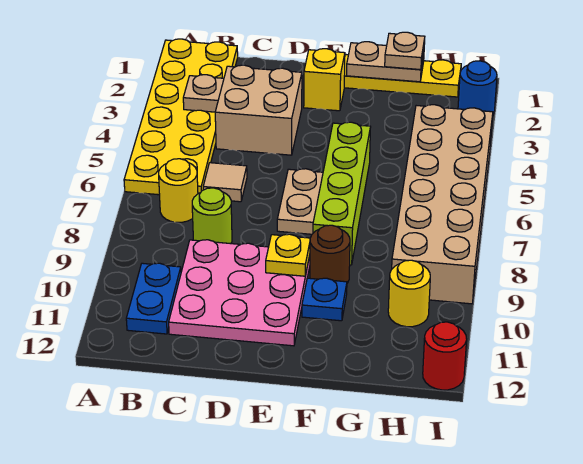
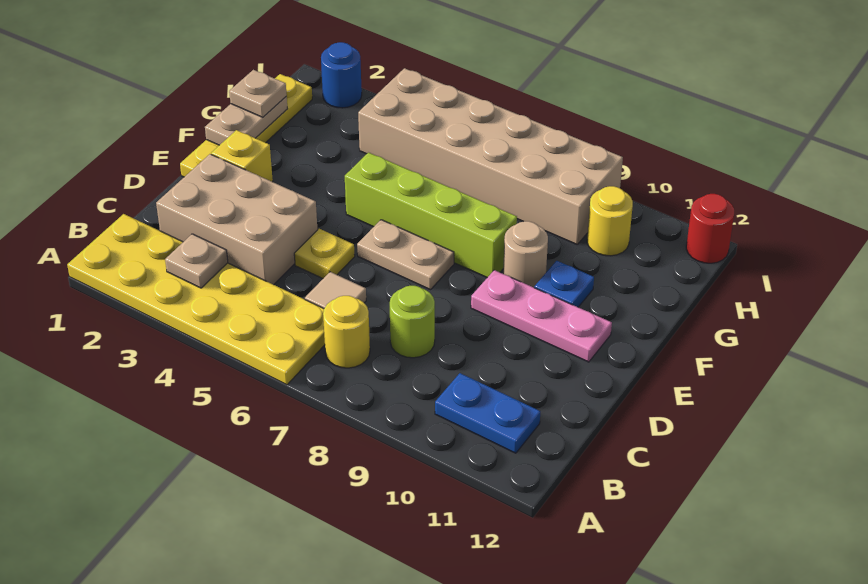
tan 2x2 brick [215,65,302,155] -> tan 2x3 brick [156,154,317,285]
pink 3x3 plate [169,240,310,346] -> pink 1x3 plate [471,270,612,362]
yellow 1x1 plate [266,234,310,276] -> yellow 1x1 plate moved to [294,229,355,278]
brown 1x1 round brick [310,225,350,283] -> tan 1x1 round brick [503,221,548,287]

